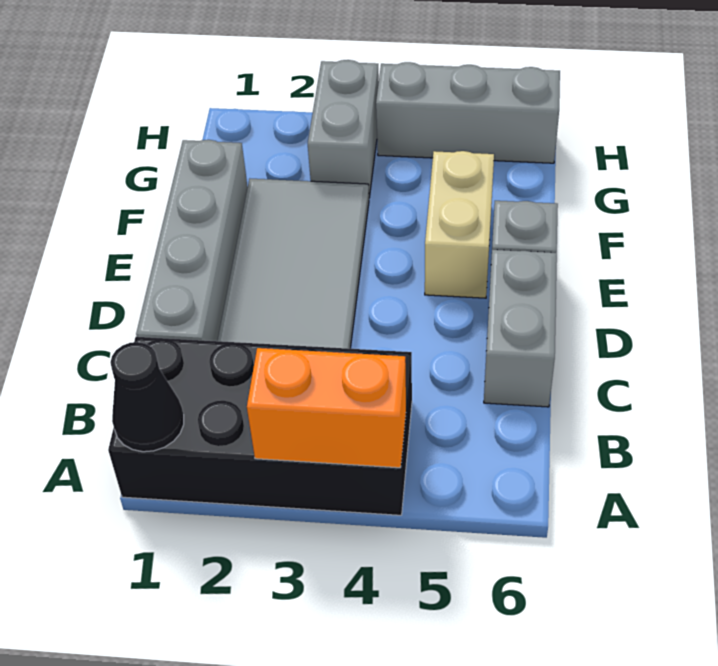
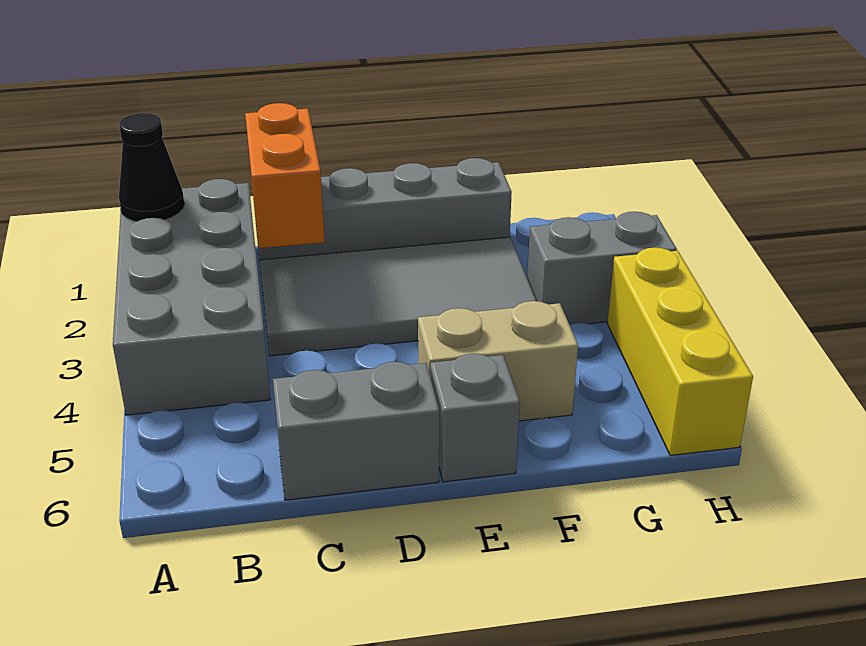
black 2x4 brick [108,337,412,515] -> grey 2x4 brick [113,179,271,415]
orange 1x2 brick [247,348,406,468] -> orange 1x2 brick moved to [245,103,325,248]
grey 1x3 brick [376,62,560,163] -> yellow 1x3 brick [607,248,753,455]

